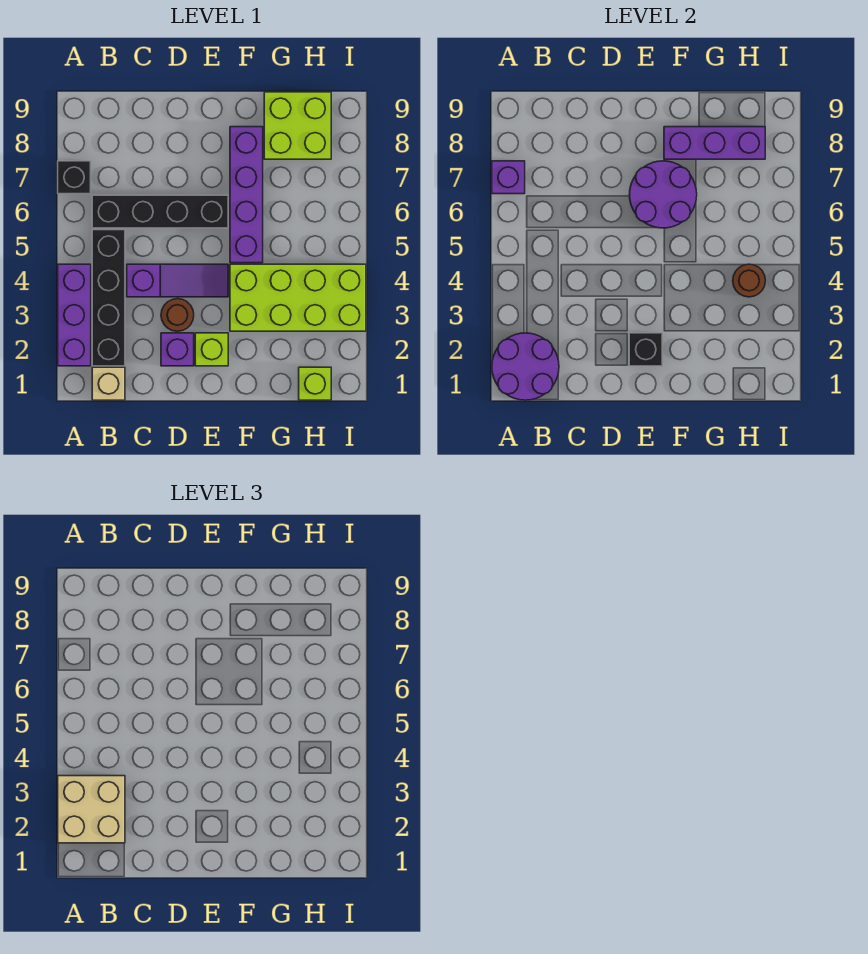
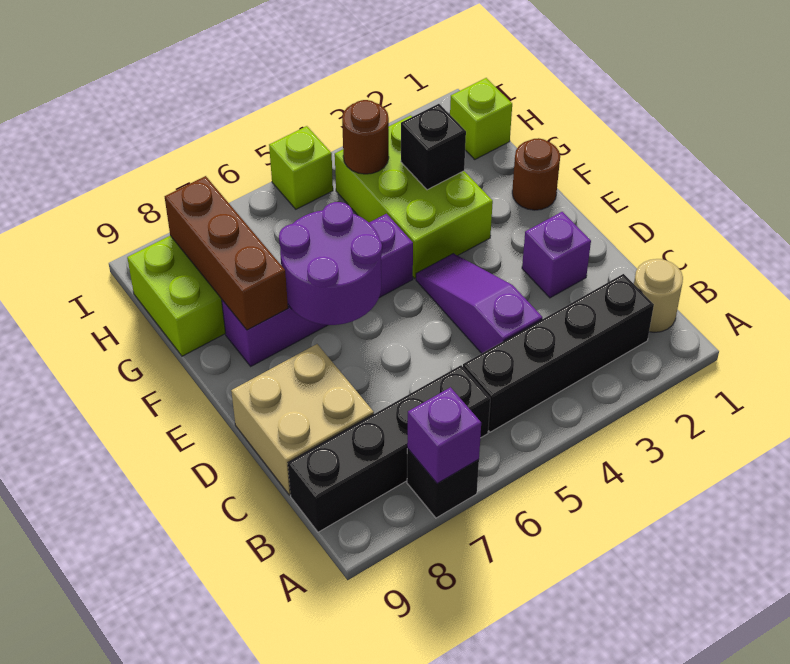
purple 2x2 round brick [492,333,559,400] -> none
purple 1x3 brick [58,264,91,366] -> none
tan 2x2 brick [58,776,125,843] -> tan 2x2 brick moved to [231,344,374,495]
tan 1x1 brick [92,367,125,400] -> tan 1x1 round brick [634,259,683,332]
black 1x4 brick [92,195,228,228] -> black 1x4 brick turned to [288,365,490,532]
brown 1x1 round brick [161,299,194,331] -> brown 1x1 round brick moved to [512,138,560,210]
lime 1x1 brick [195,333,228,366] -> lime 1x1 brick moved to [269,126,333,209]
black 1x1 brick [629,333,662,366] -> black 1x1 brick moved to [401,104,466,190]
lime 2x4 brick [230,264,366,331] -> lime 2x3 brick [335,116,493,278]
purple 1x3 brick [664,127,765,159] -> brown 1x3 brick [165,176,288,330]

